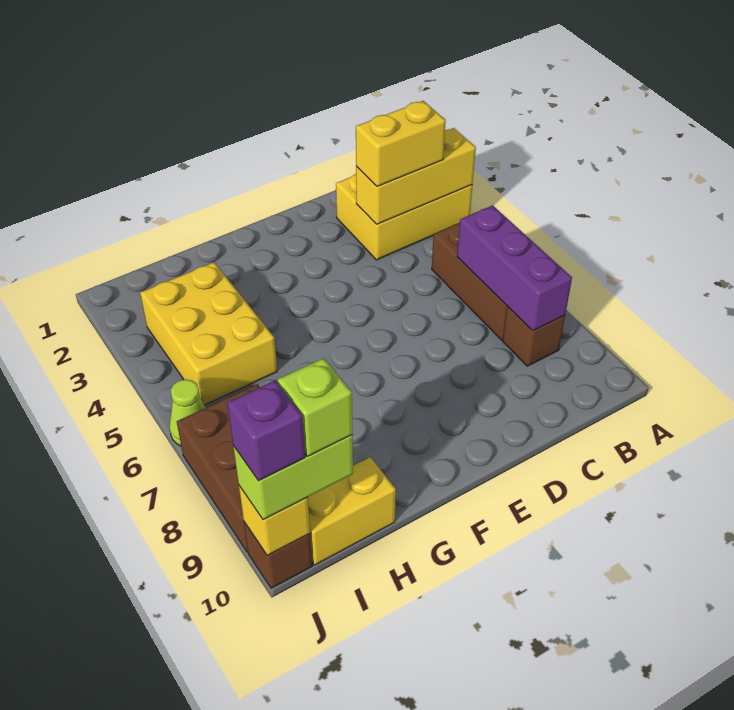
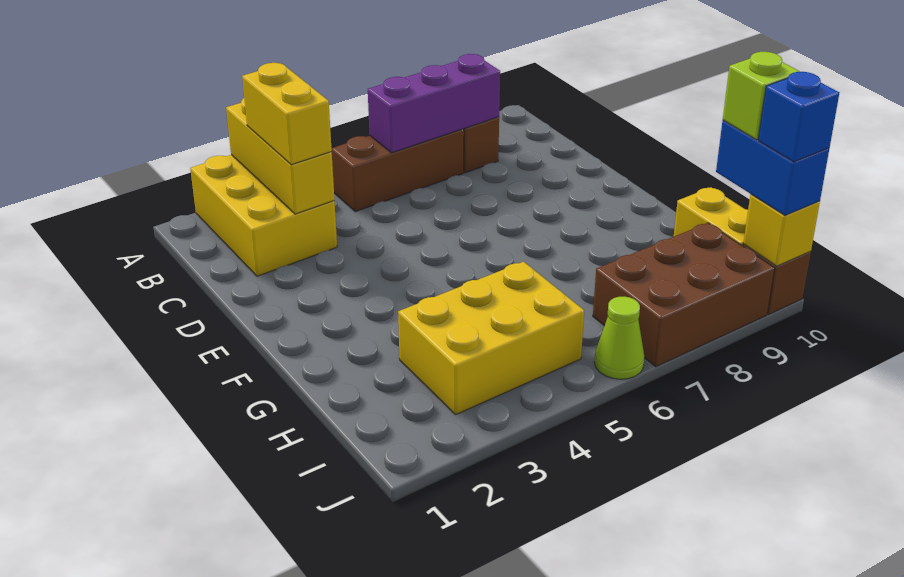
lime 1x2 brick [233,435,353,520] -> blue 1x2 brick [716,120,829,215]
purple 1x1 brick [227,381,305,481] -> blue 1x1 brick [758,72,839,162]

